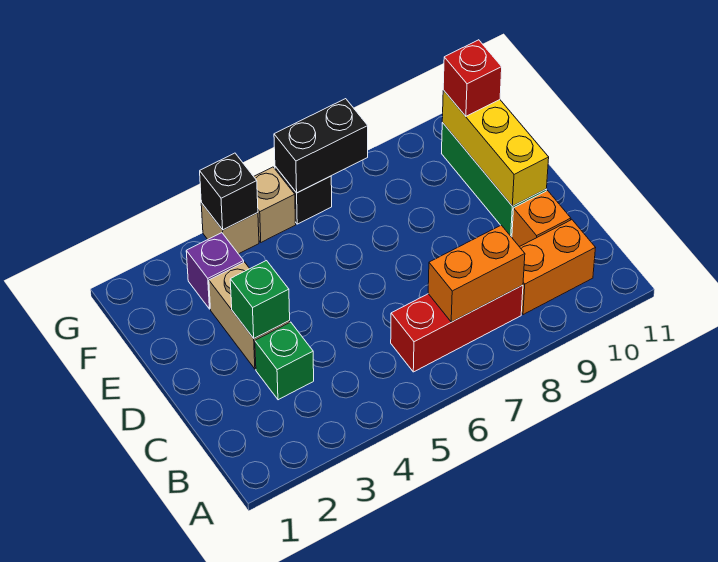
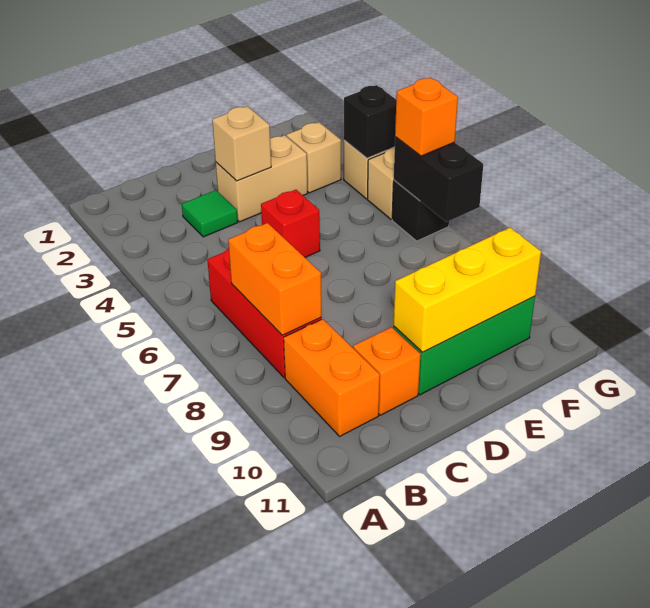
green 1x1 brick [255,322,314,400] -> green 1x1 tile [182,190,238,237]
green 1x1 brick [230,261,290,338] -> tan 1x1 brick [212,106,271,181]
purple 1x1 brick [186,233,244,309] -> tan 1x1 brick [286,122,341,193]
red 1x1 brick [443,40,502,116] -> red 1x1 brick moved to [261,190,320,257]
none -> orange 1x1 brick [395,78,458,156]

